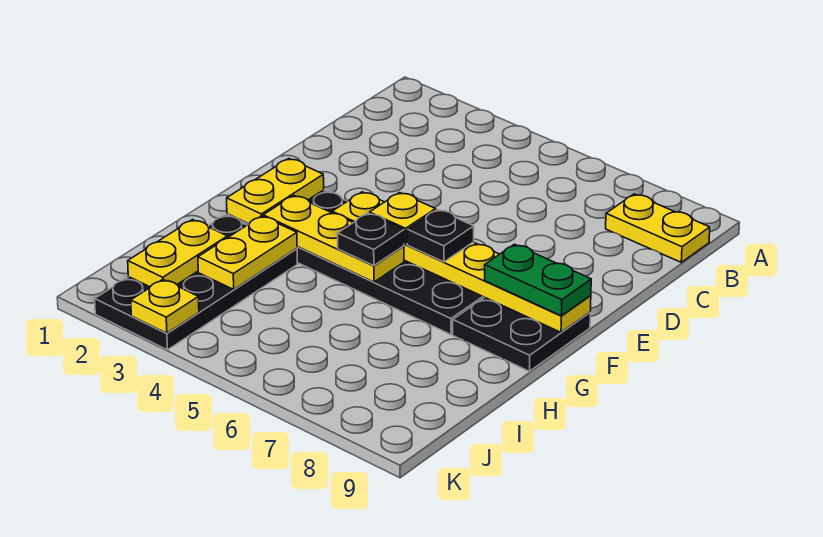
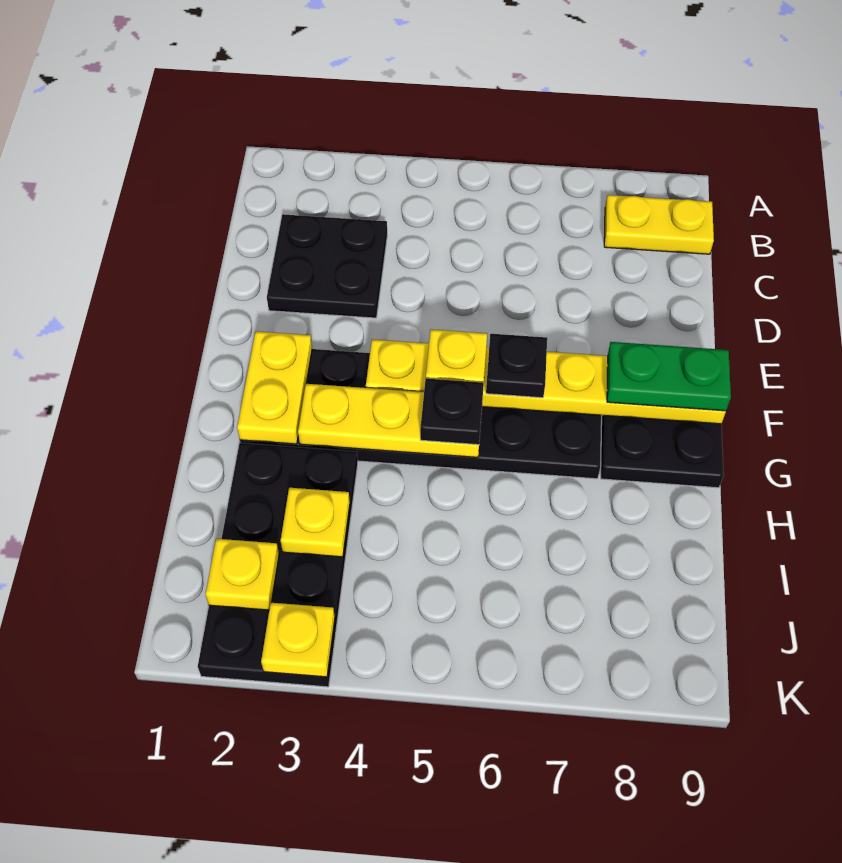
none -> black 2x2 plate [267,214,387,318]
yellow 1x2 plate [198,216,297,289] -> yellow 1x1 plate [281,488,350,557]
yellow 1x2 plate [128,220,227,287] -> yellow 1x1 plate [205,539,279,610]

